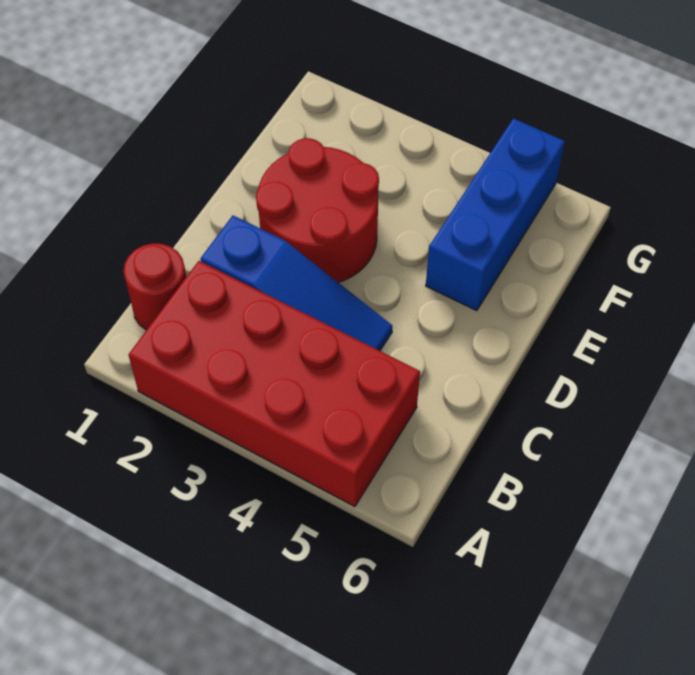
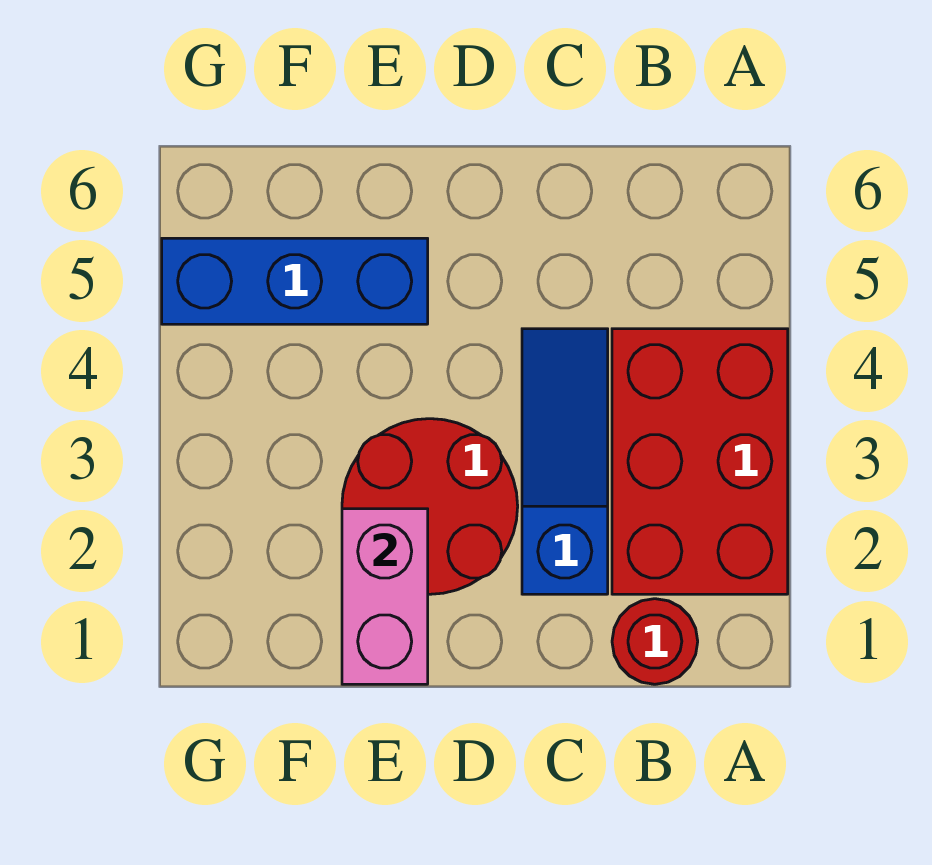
red 2x4 brick [129,261,420,507] -> red 2x3 brick [612,329,788,594]
none -> pink 1x2 brick [342,509,428,684]

